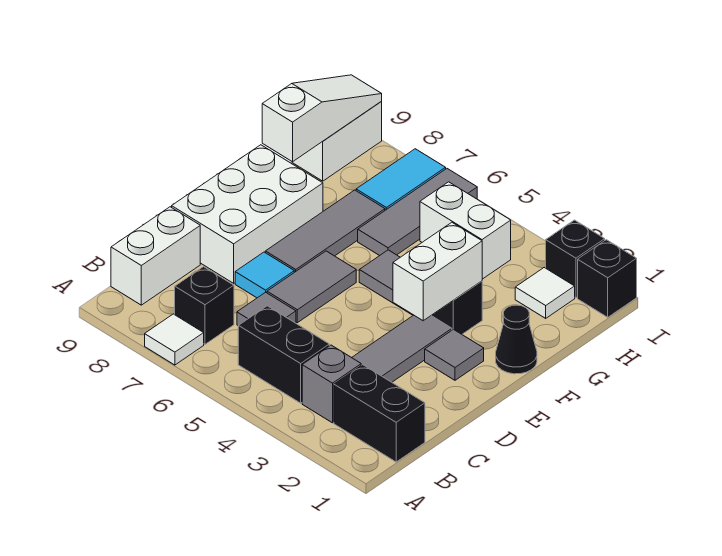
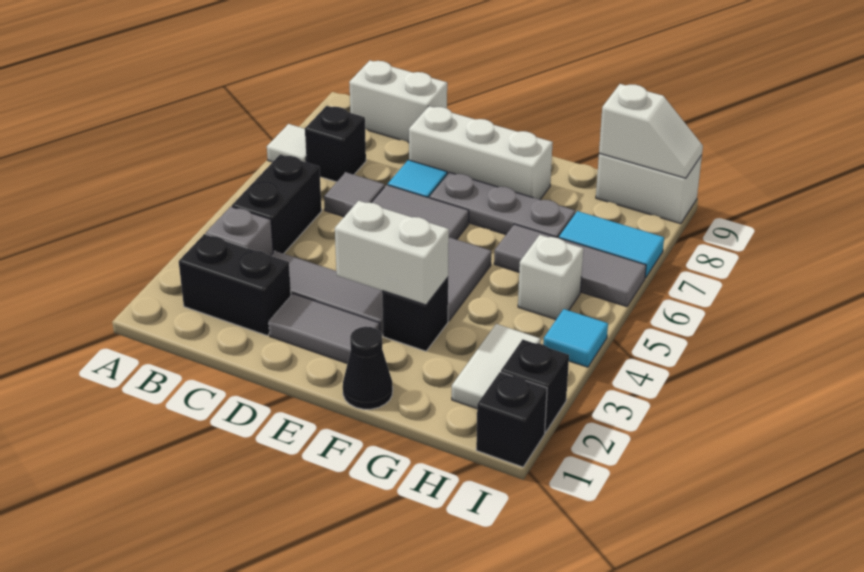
black 1x2 brick [334,365,425,462] -> black 1x2 brick turned to [179,234,291,336]
white 2x3 brick [172,145,323,283] -> white 1x3 brick [409,106,553,200]
grey 1x1 tile [425,329,484,380] -> grey 1x2 tile [269,294,380,363]
grey 1x3 tile [265,190,385,272] -> grey 1x3 plate [429,172,575,238]
white 1x3 slope [262,75,382,162] -> white 1x2 slope [599,84,703,178]
white 1x1 tile [515,268,575,318] -> white 1x2 tile [452,324,540,409]
white 1x2 brick [420,182,511,279] -> white 1x1 brick [518,235,583,320]
none -> cyan 1x1 tile [543,309,608,367]

